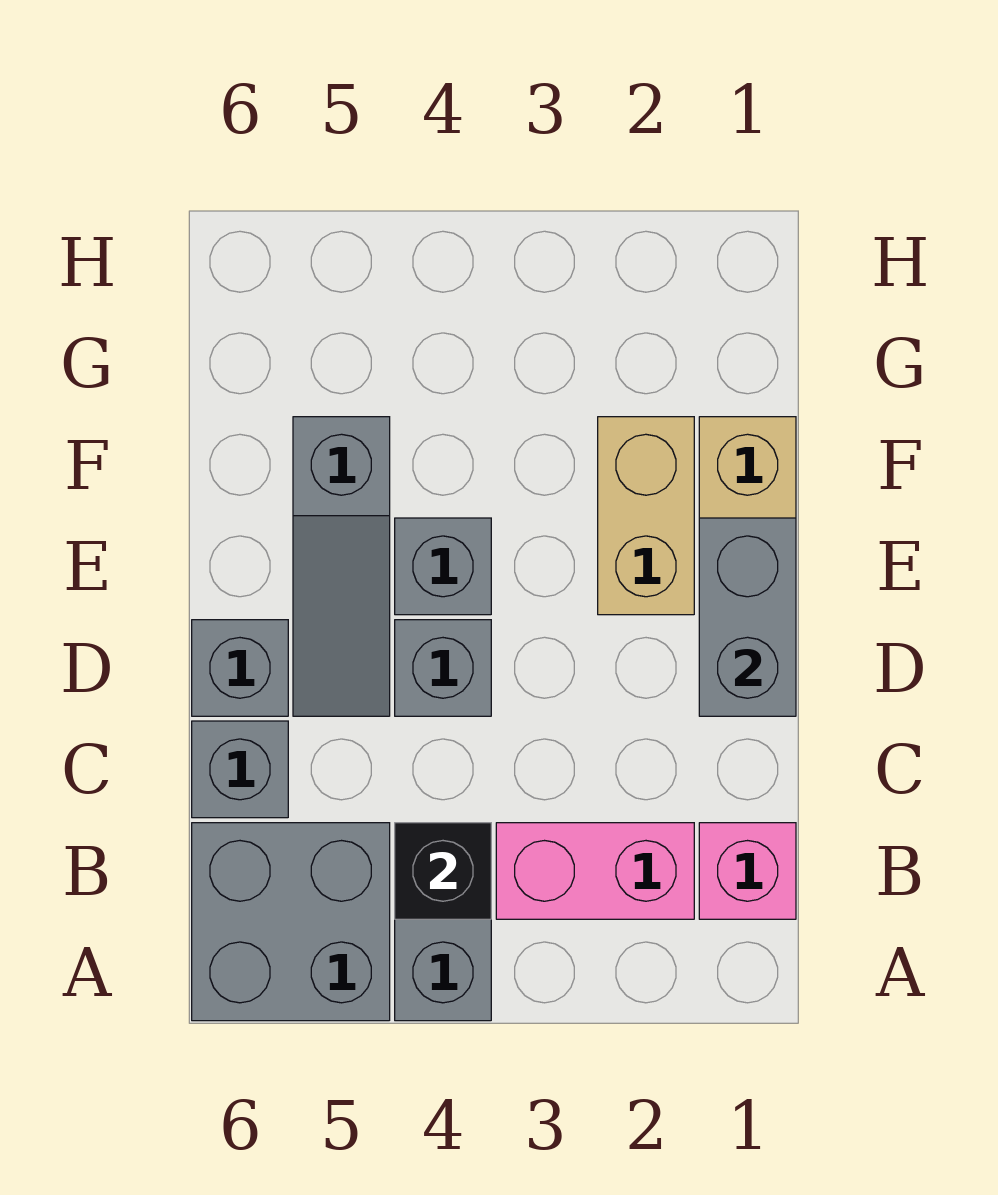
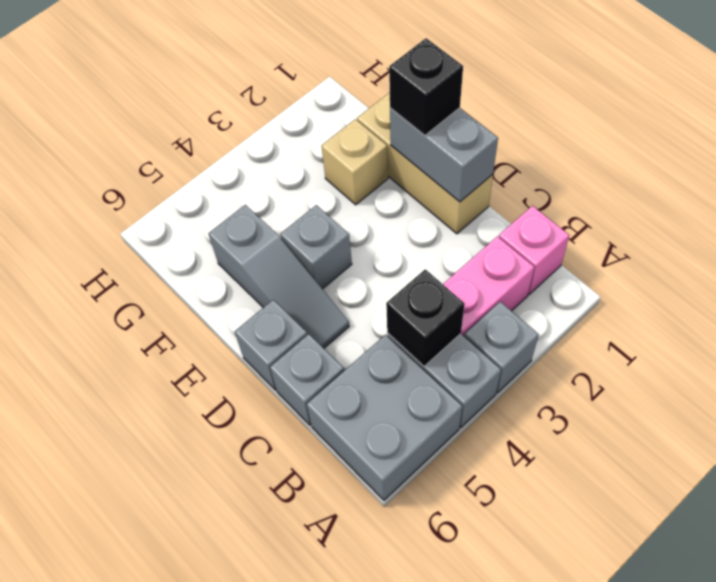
grey 1x1 brick [395,620,491,716] -> grey 1x1 brick moved to [464,302,539,393]
none -> black 1x1 brick [389,38,463,135]
tan 1x2 brick [598,417,694,615] -> tan 1x1 brick [322,119,388,205]

